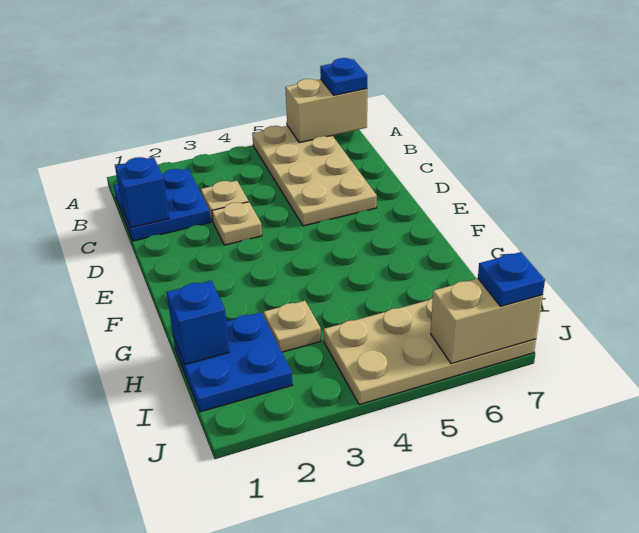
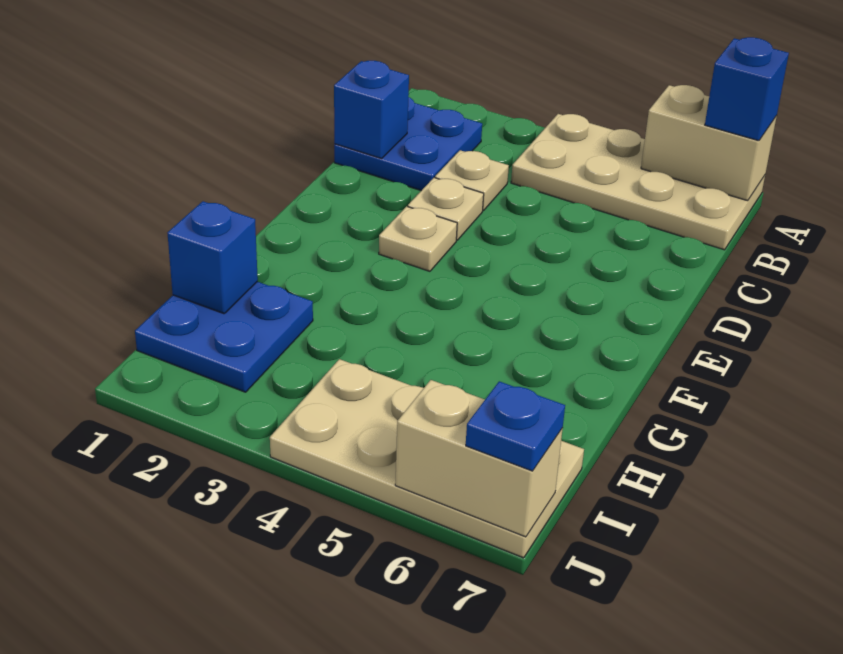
tan 2x4 plate [252,126,377,226] -> tan 2x4 plate turned to [511,114,765,250]
blue 1x1 plate [320,58,367,95] -> blue 1x1 brick [705,37,789,141]
tan 1x1 plate [264,301,321,352] -> tan 1x1 plate moved to [379,206,457,271]

